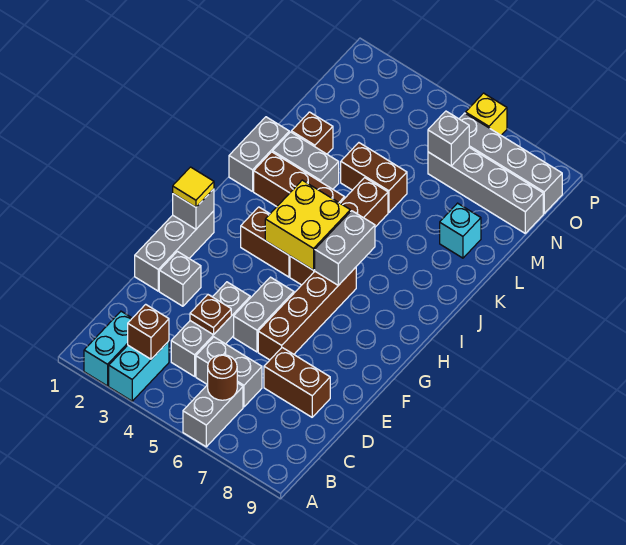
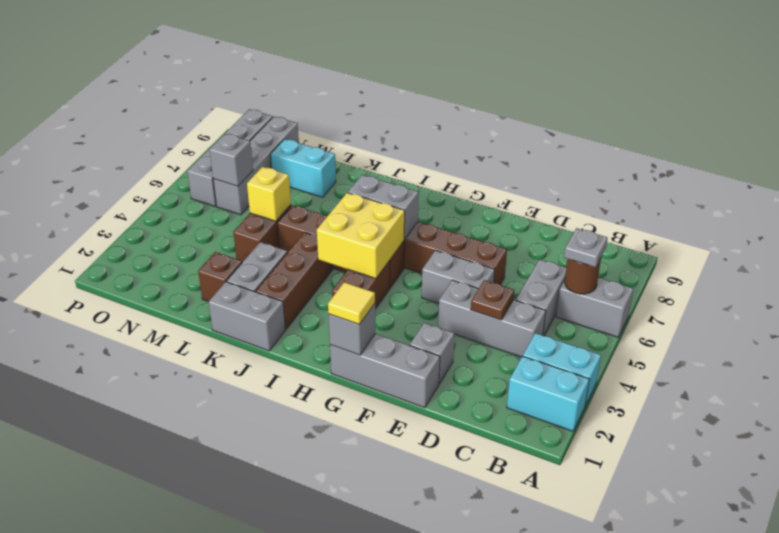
brown 1x1 brick [128,304,169,359] -> none
none -> grey 1x1 plate [564,228,608,267]
brown 1x2 brick [264,348,330,417] -> none
cyan 1x1 brick [440,203,481,258] -> cyan 1x2 brick [270,139,336,197]
yellow 1x1 brick [466,93,507,135] -> yellow 1x1 brick moved to [247,167,291,221]

